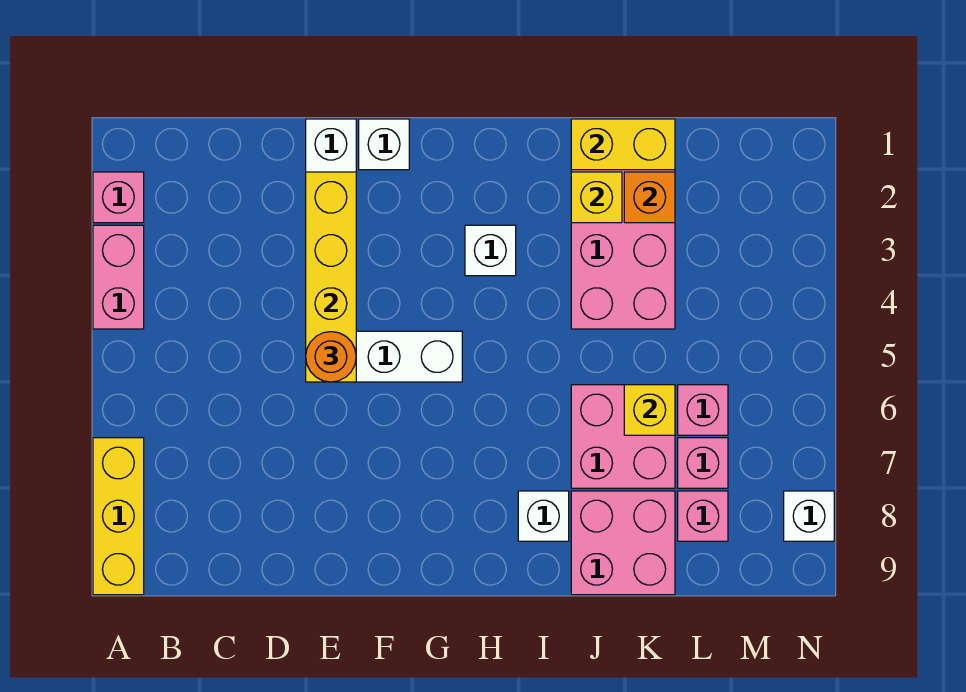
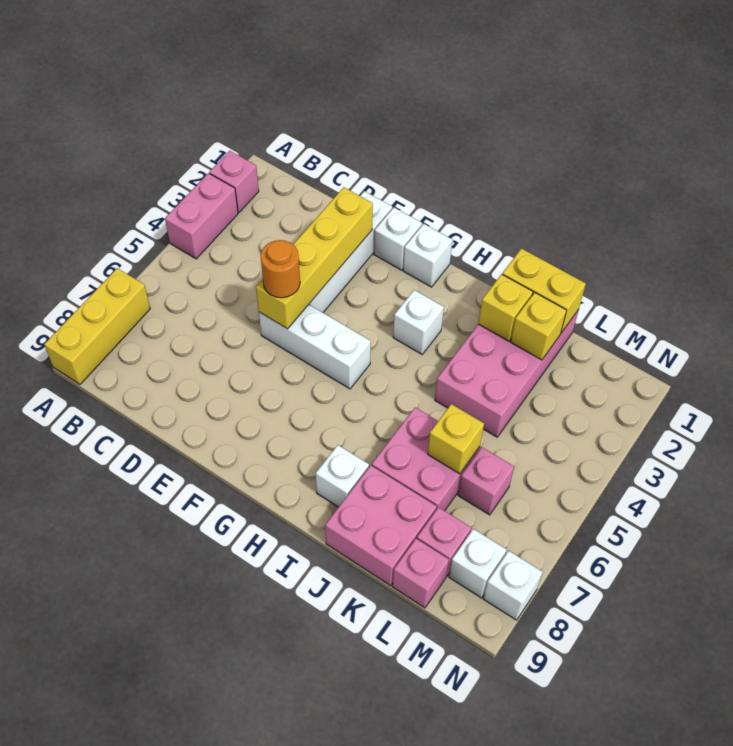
none -> white 1x1 brick [403,224,452,287]
orange 1x1 brick [624,172,675,223] -> yellow 1x1 brick [511,293,567,360]
pink 1x1 brick [678,438,728,488] -> pink 1x1 brick moved to [393,539,449,608]
none -> white 1x1 brick [449,529,507,598]

